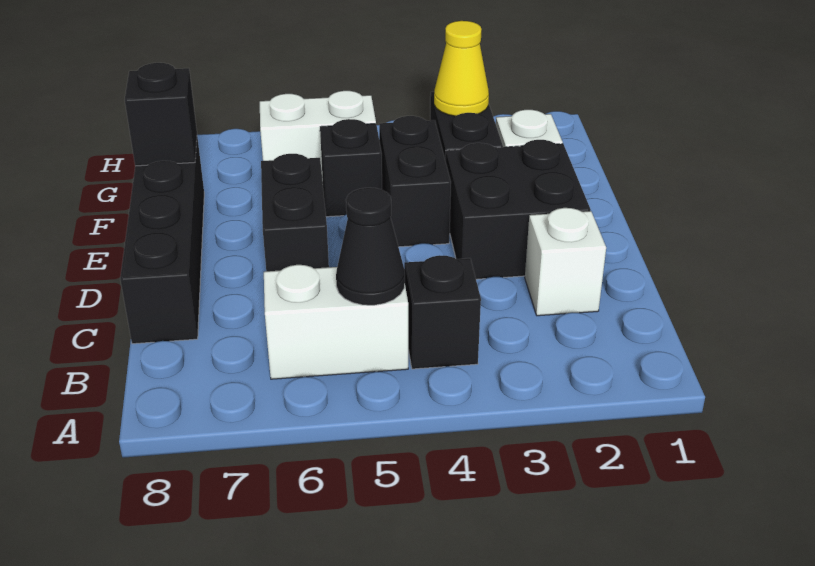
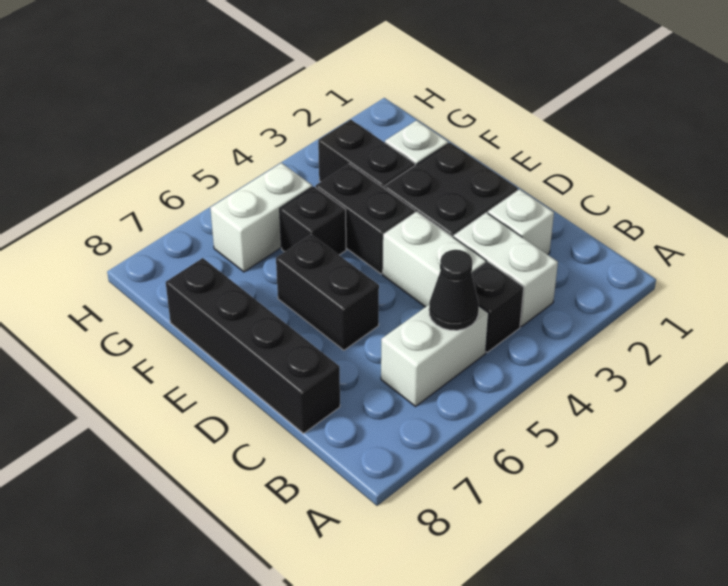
none -> white 1x2 brick [454,213,558,327]
none -> white 1x2 brick [383,212,486,307]
black 1x1 brick [125,63,197,166] -> none
yellow 1x1 cone [434,21,489,116] -> none

